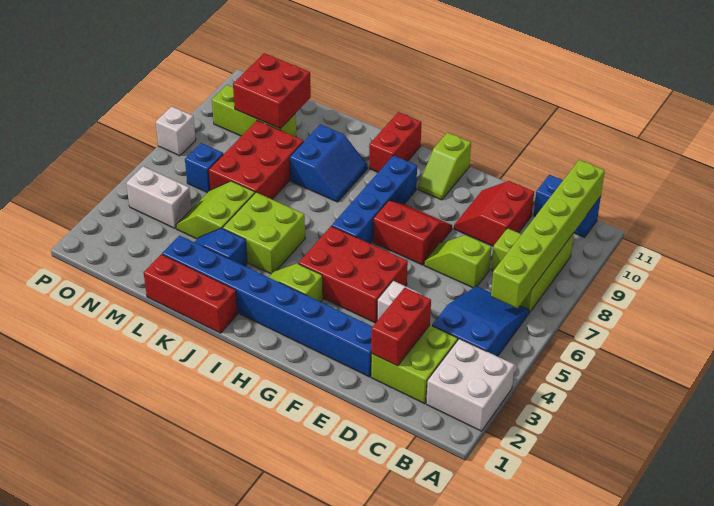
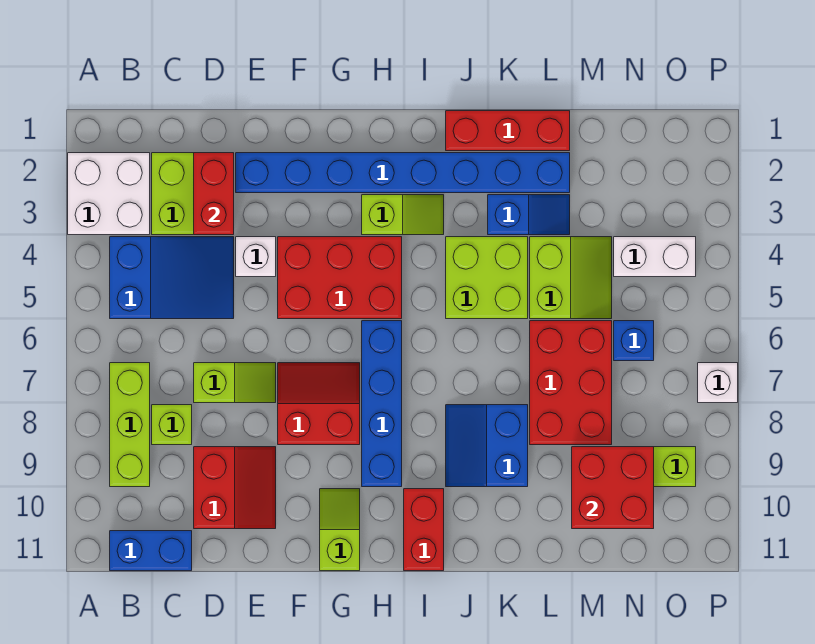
blue 2x3 slope [432,286,529,356] -> blue 2x3 slope turned to [110,237,234,319]
lime 1x6 brick [491,160,605,308] -> none
red 2x2 slope [373,201,452,265] -> red 2x2 slope turned to [278,363,360,445]

